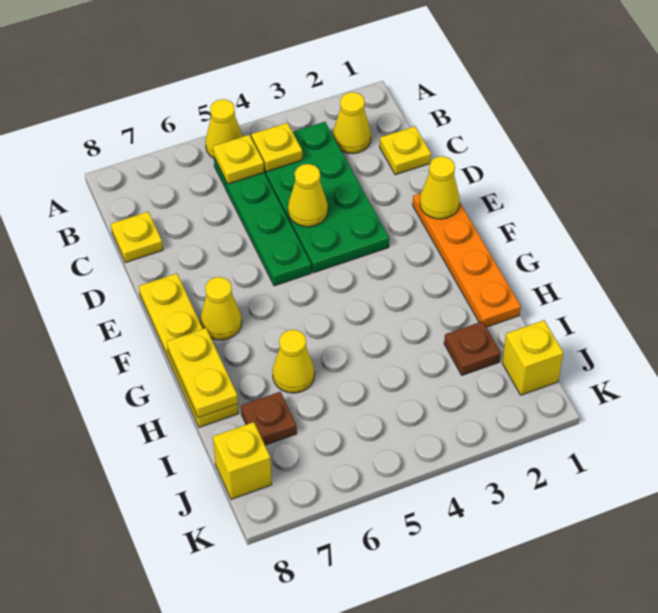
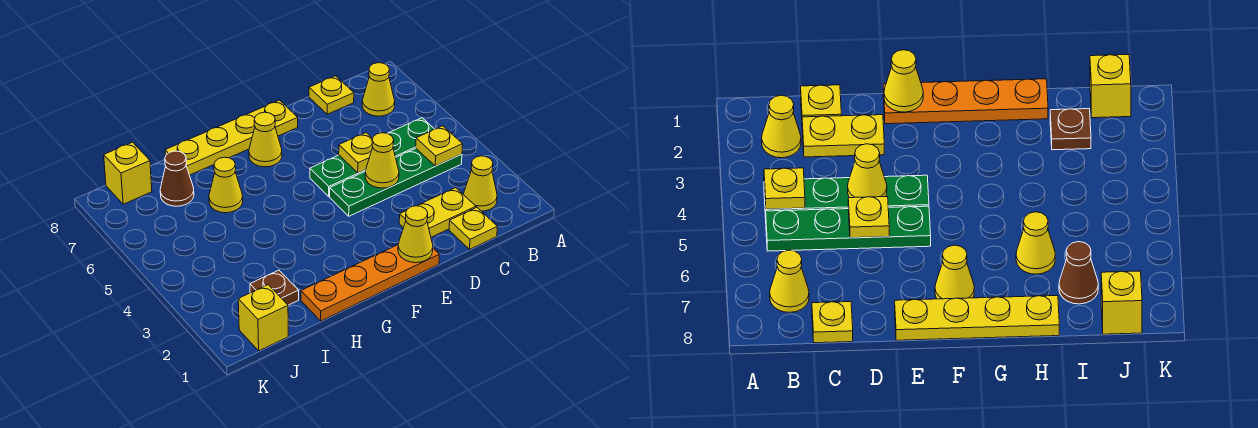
yellow 1x1 cone [205,99,243,158] -> yellow 1x1 cone moved to [362,63,395,116]
green 2x4 plate [264,122,389,273] -> green 1x4 plate [330,148,462,216]
yellow 1x1 plate [213,135,264,184] -> yellow 1x1 plate moved to [339,133,373,173]
yellow 1x2 plate [167,328,238,418] -> yellow 1x2 plate moved to [399,188,476,237]
brown 1x1 plate [241,392,297,445] -> brown 1x1 cone [160,151,194,206]

